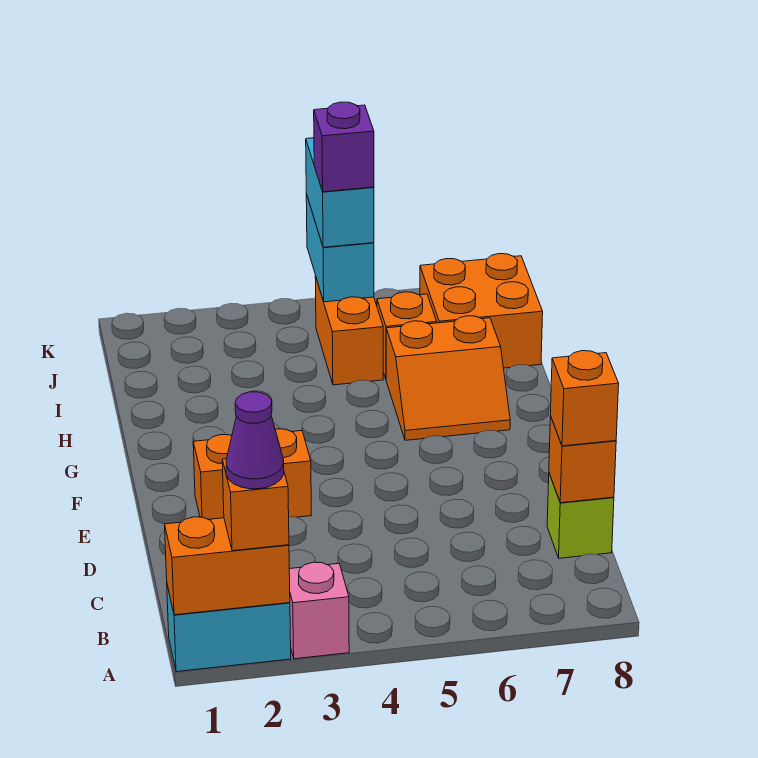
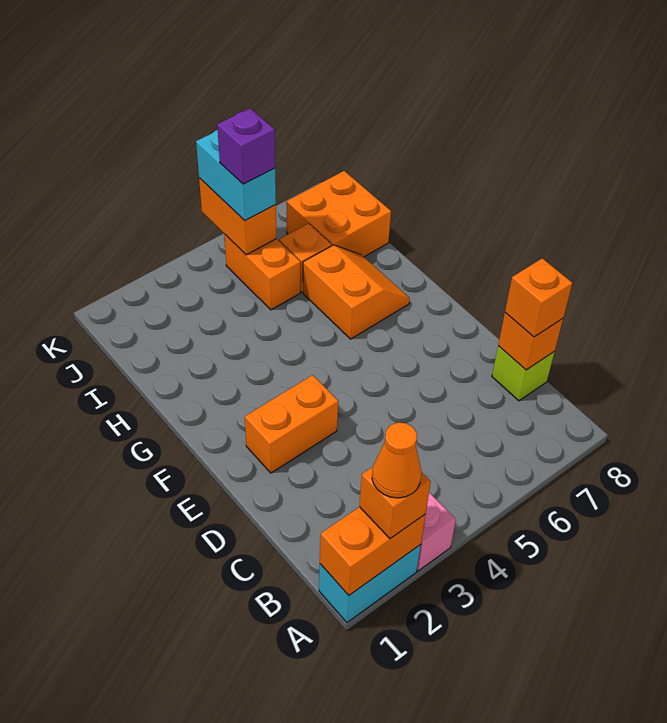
purple 1x1 cone [226,392,284,489] -> orange 1x1 cone [372,422,421,498]
orange 2x2 slope [386,316,510,440] -> orange 2x2 slope turned to [303,245,410,339]
cyan 1x2 brick [306,194,374,302] -> orange 1x2 brick [199,178,276,255]

